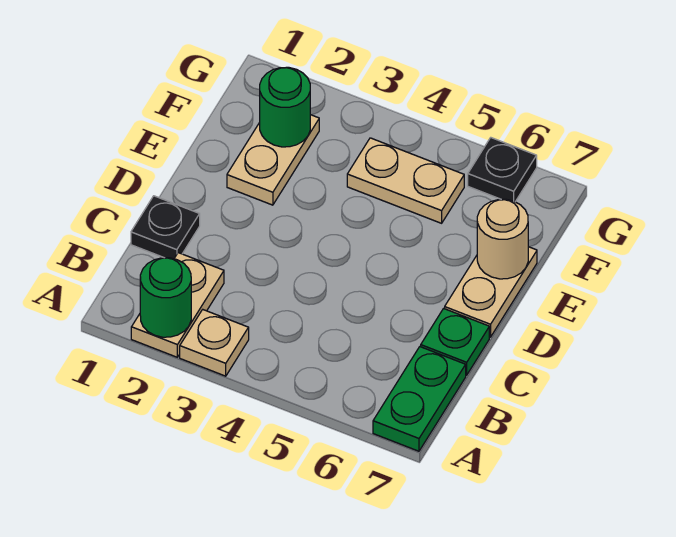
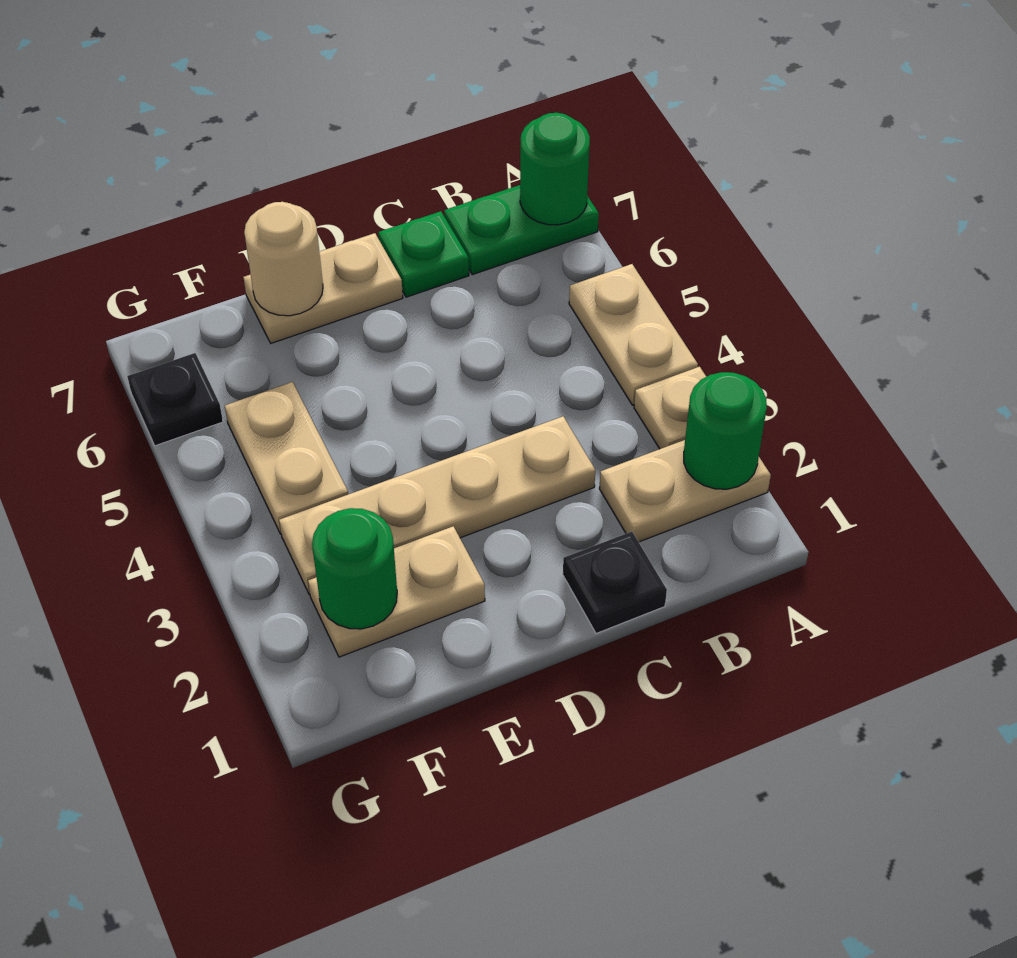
none -> tan 1x2 plate [569,264,698,405]
none -> green 1x1 round brick [520,113,590,225]
none -> tan 1x4 plate [279,416,595,594]

